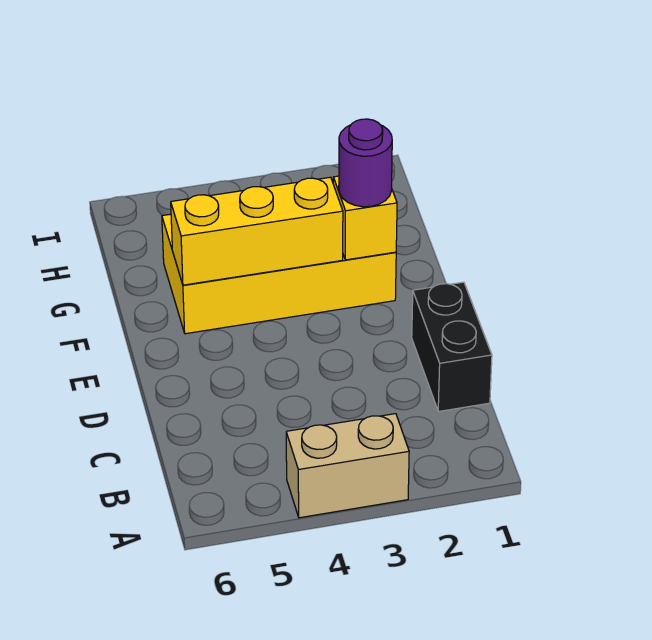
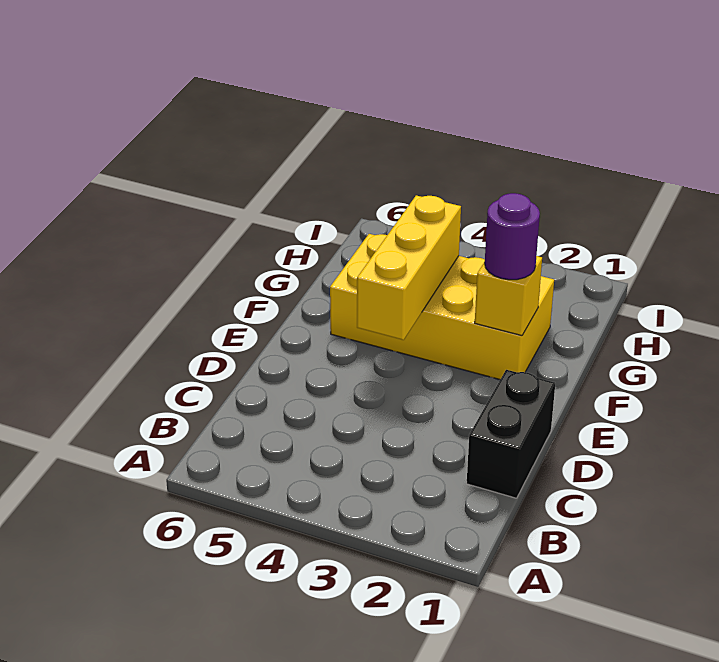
tan 1x2 brick [286,414,409,518] -> none
yellow 1x3 brick [171,177,343,285] -> yellow 1x3 brick turned to [357,195,461,340]

